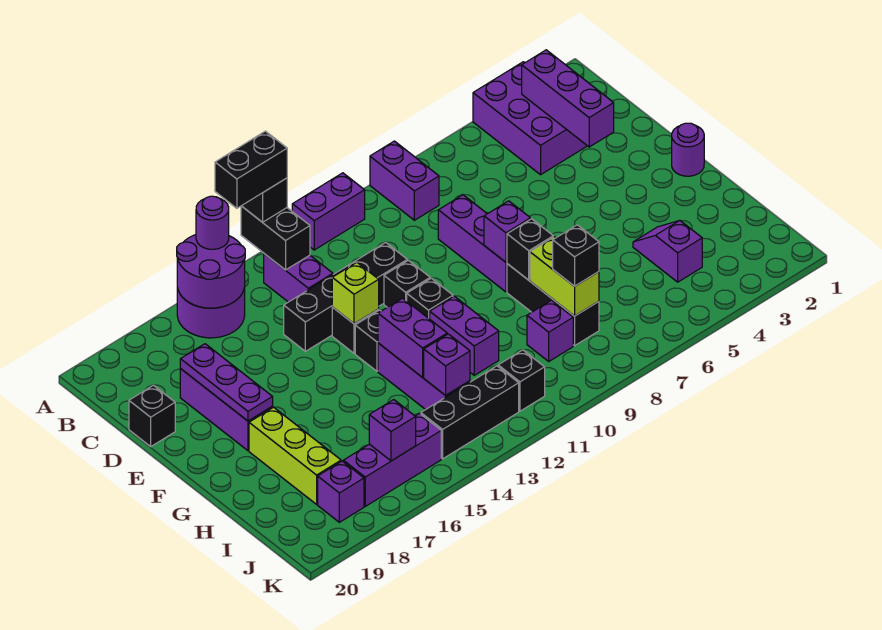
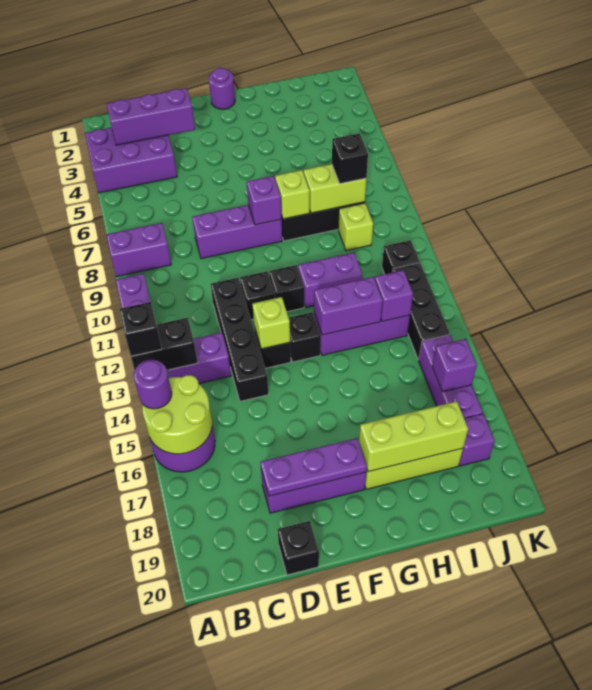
black 1x2 brick [215,131,287,208] -> none
purple 2x2 round brick [177,235,245,308] -> lime 2x2 round brick [142,375,212,454]
black 1x1 brick [507,219,553,280] -> lime 1x1 brick [275,170,310,219]
none -> lime 1x3 brick [359,401,468,472]
purple 1x2 slope [633,220,702,282] -> none
purple 1x1 brick [527,300,573,361] -> lime 1x1 brick [338,203,373,251]

